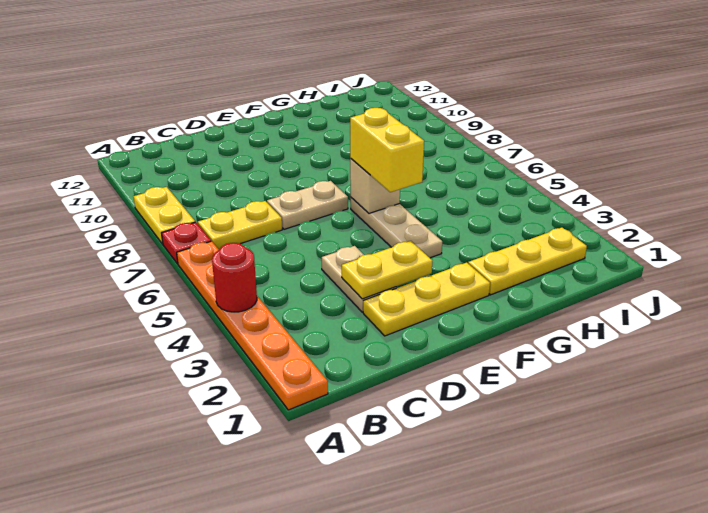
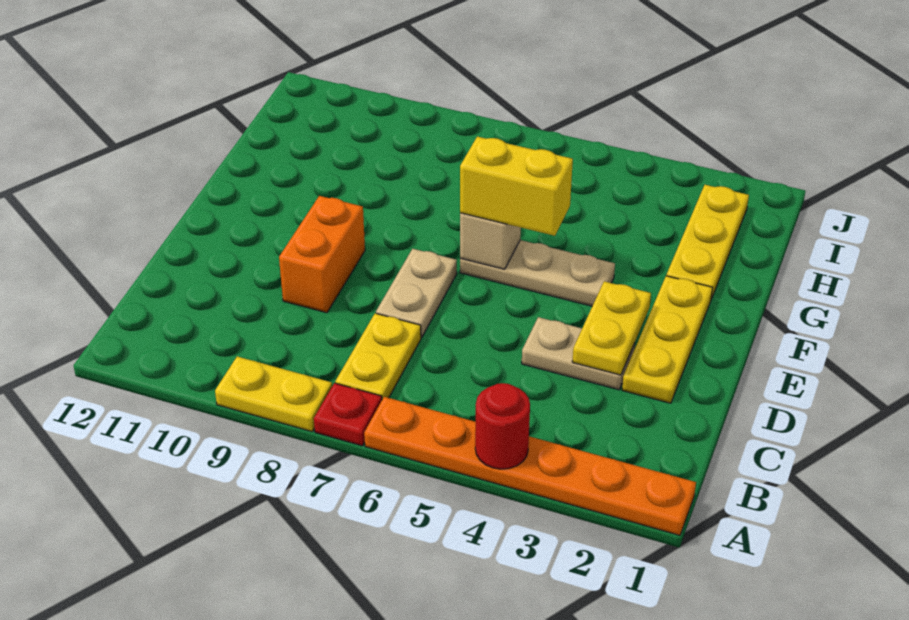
none -> orange 1x2 brick [279,196,365,313]

